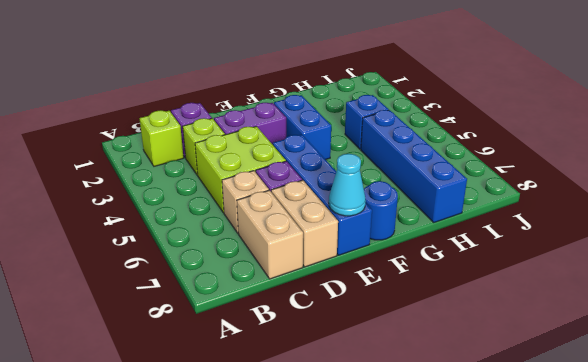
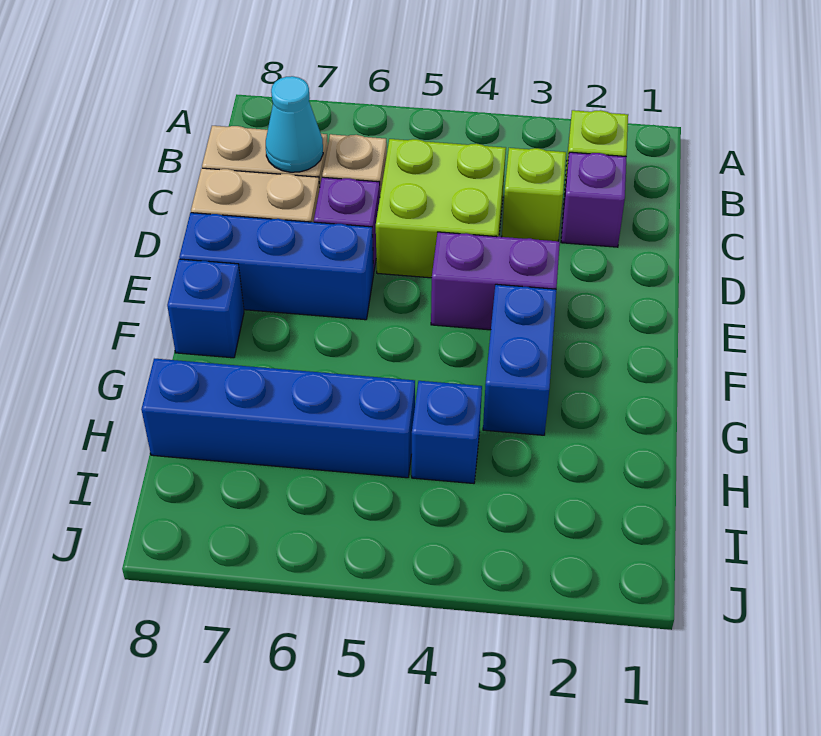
purple 1x2 brick [214,103,286,145] -> purple 1x2 brick turned to [431,232,560,330]
blue 1x4 brick [273,135,372,255] -> blue 1x3 brick [179,213,374,320]
cyan 1x1 cone [329,154,366,216] -> cyan 1x1 cone moved to [266,76,323,172]
blue 1x2 brick [274,95,331,160] -> blue 1x2 brick turned to [483,284,556,435]
blue 1x1 round brick [364,181,398,240] -> blue 1x1 brick [167,259,244,358]

